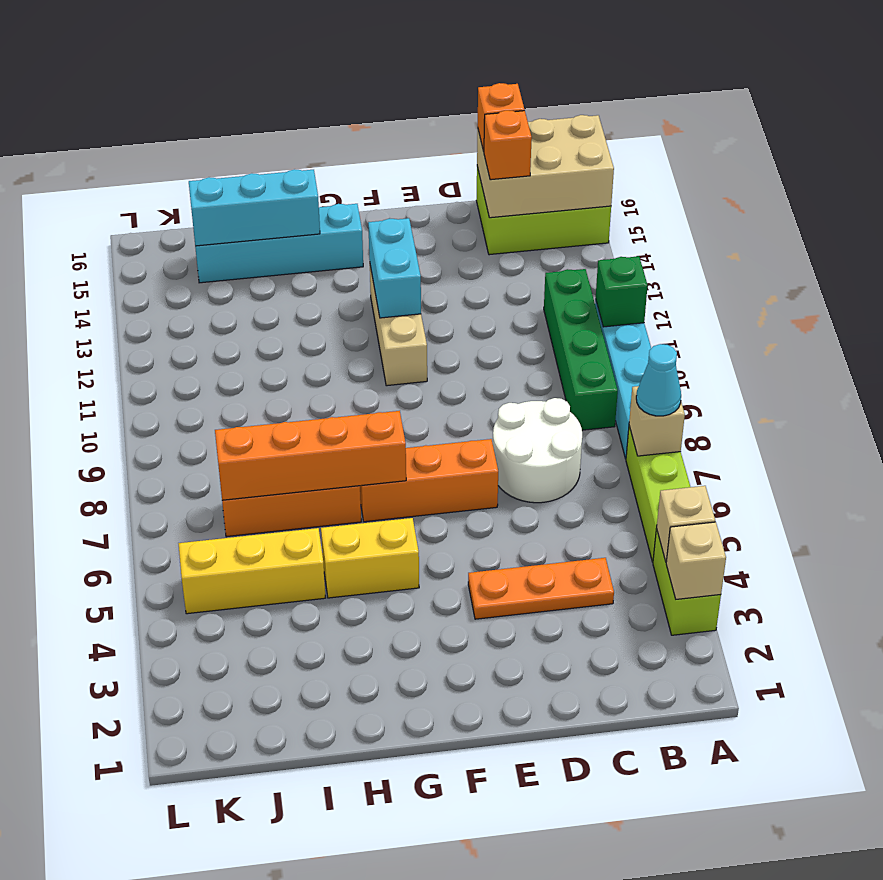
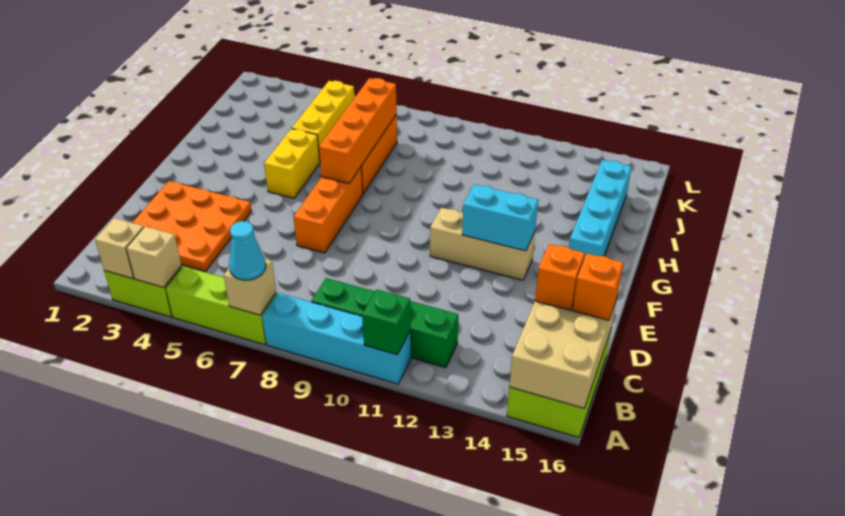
orange 1x3 plate [468,558,614,619] -> orange 3x3 plate [132,181,252,271]
white 2x2 round brick [493,398,582,503] -> none
cyan 1x3 brick [189,169,320,246] -> none

